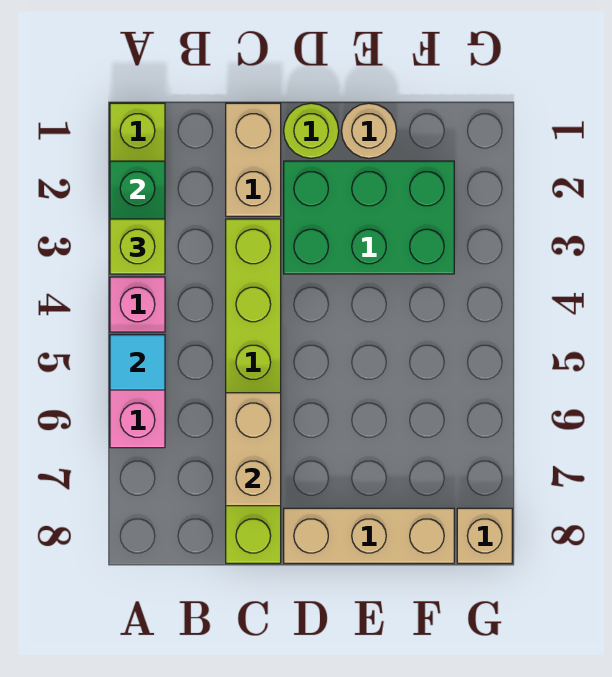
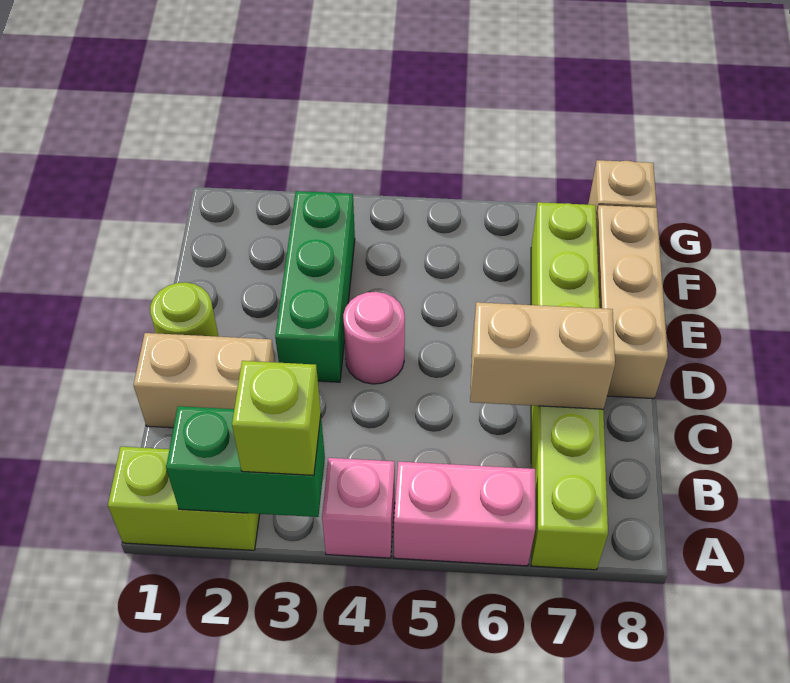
cyan 1x1 tile [110,335,165,390] -> none
lime 1x6 brick [226,219,281,563] -> lime 1x6 brick turned to [531,202,608,570]
green 2x3 brick [284,161,454,274] -> green 1x3 brick [275,191,355,382]
none -> pink 1x1 round brick [343,292,405,384]
tan 1x1 round brick [342,103,397,158] -> none

